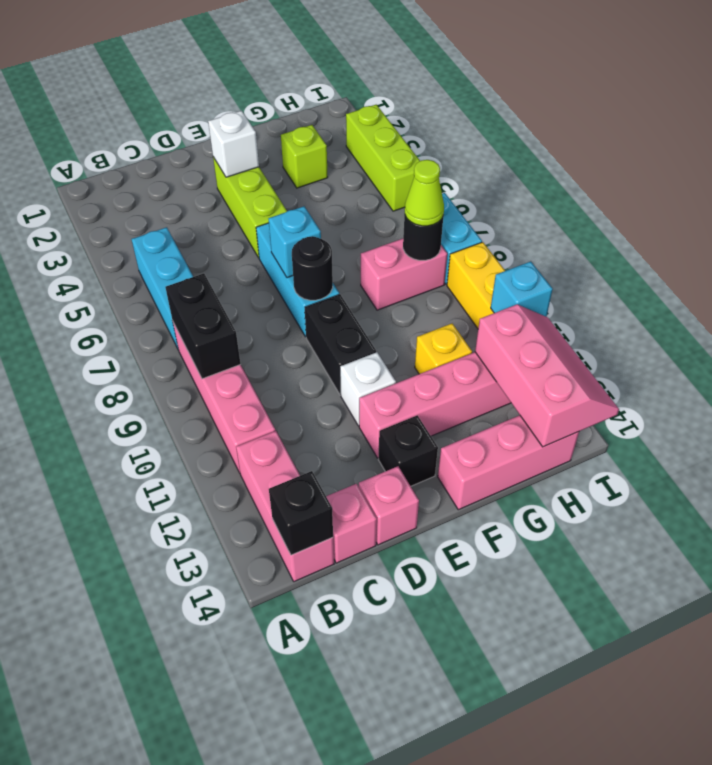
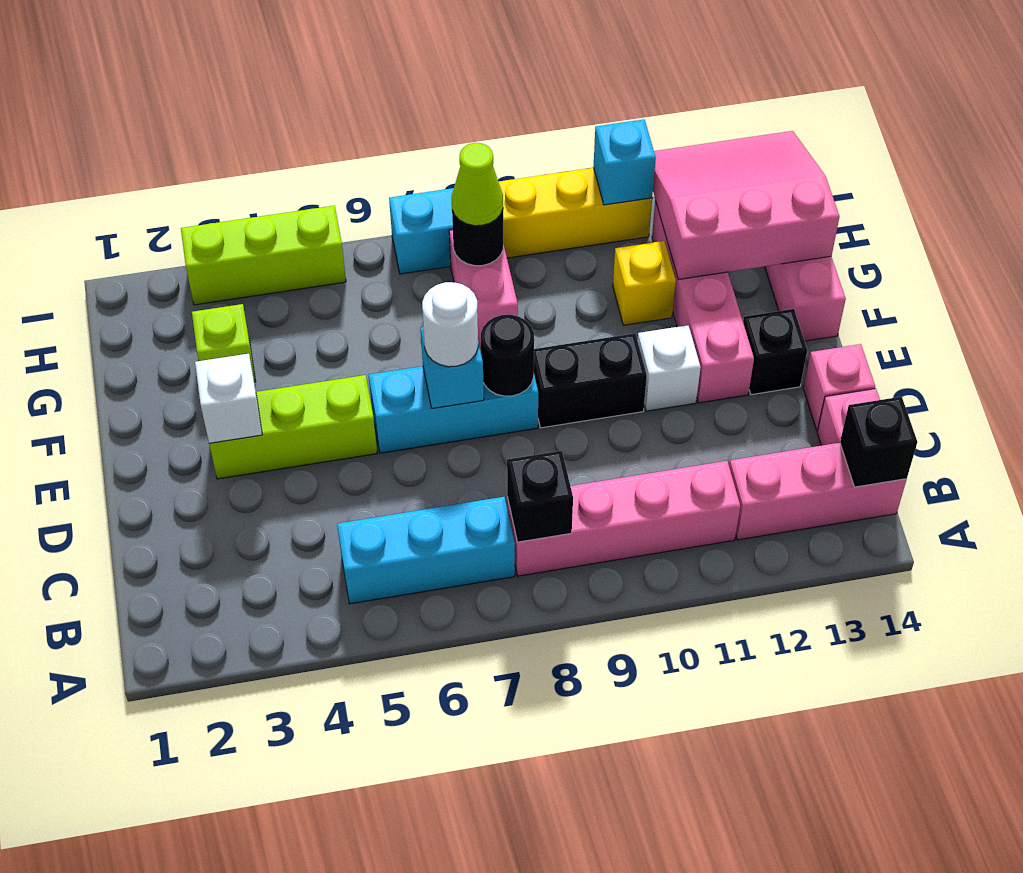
black 1x2 brick [166,273,241,379] -> black 1x1 brick [507,451,573,542]
none -> white 1x1 round brick [422,282,478,367]
pink 2x3 slope [475,305,619,447] -> pink 3x3 slope [653,131,840,279]

